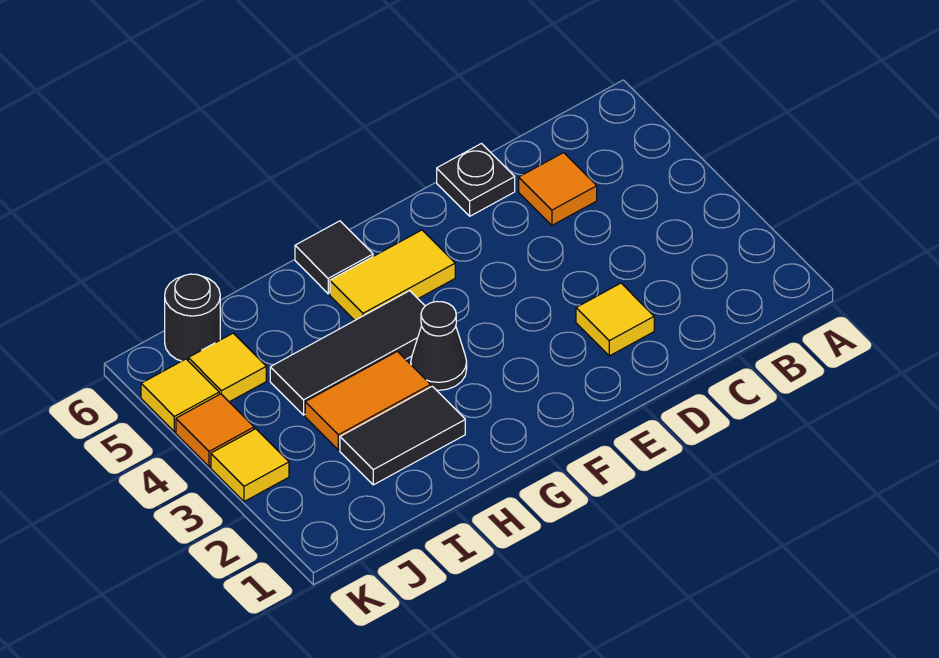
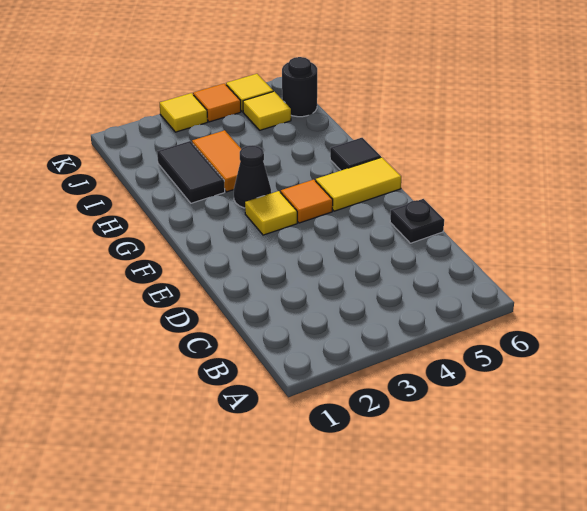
orange 1x1 tile [519,153,597,225] -> orange 1x1 tile moved to [281,180,333,223]
yellow 1x1 tile [576,283,654,356] -> yellow 1x1 tile moved to [245,191,297,235]
yellow 1x2 tile [330,230,455,320] -> yellow 1x2 tile turned to [316,157,401,211]
black 1x3 tile [270,291,425,415] -> none

